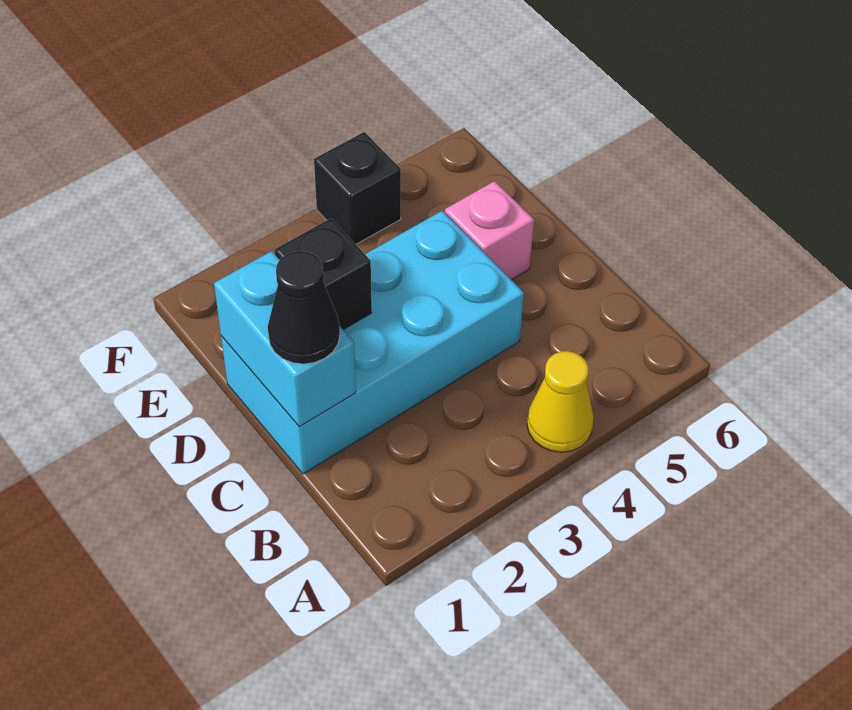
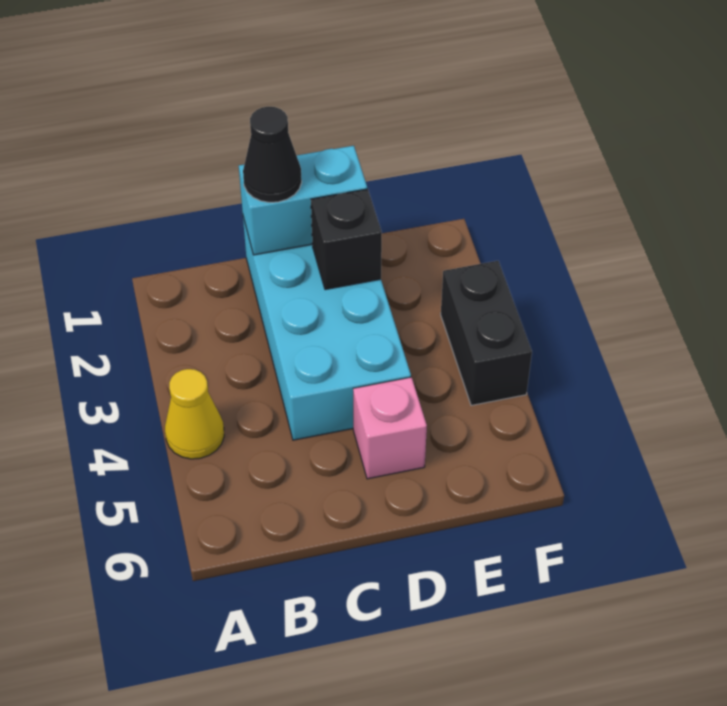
black 1x1 brick [314,132,401,244] -> black 1x2 brick [441,261,532,405]

